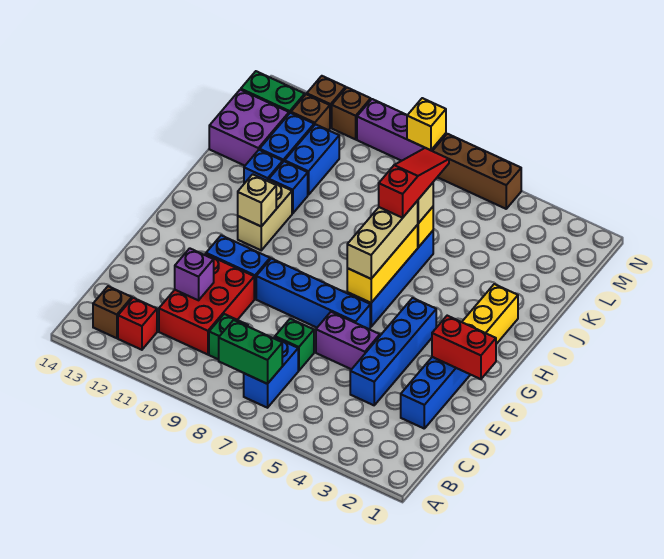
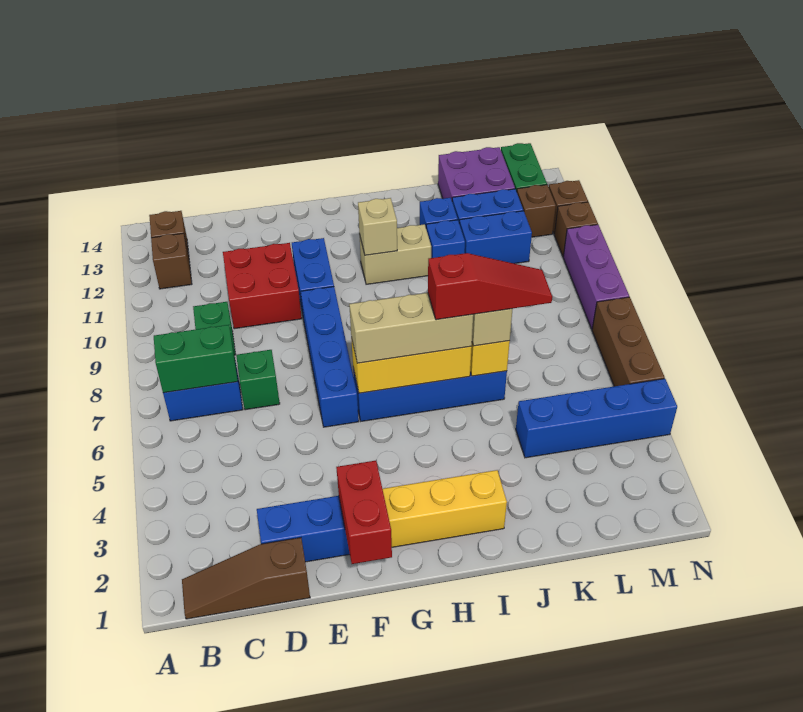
none -> brown 1x3 slope [182,538,310,619]
green 1x2 brick [219,320,282,384] -> green 1x2 brick turned to [154,325,238,393]
red 1x1 brick [118,298,157,350] -> brown 1x1 brick [151,233,192,289]
red 2x3 brick [159,254,254,355] -> red 2x2 brick [223,243,302,329]
blue 1x4 brick [350,298,436,405] -> blue 1x4 brick moved to [516,379,677,458]
purple 1x1 brick [175,248,214,300] -> none
purple 1x2 brick [316,312,380,369] -> none
yellow 1x1 brick [407,98,446,150] -> none

